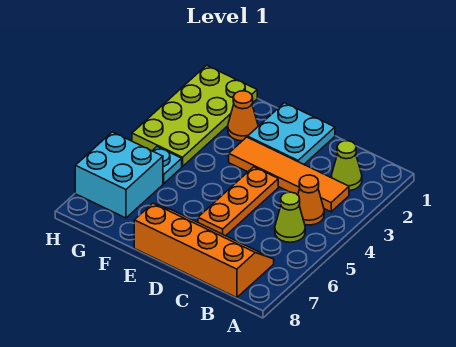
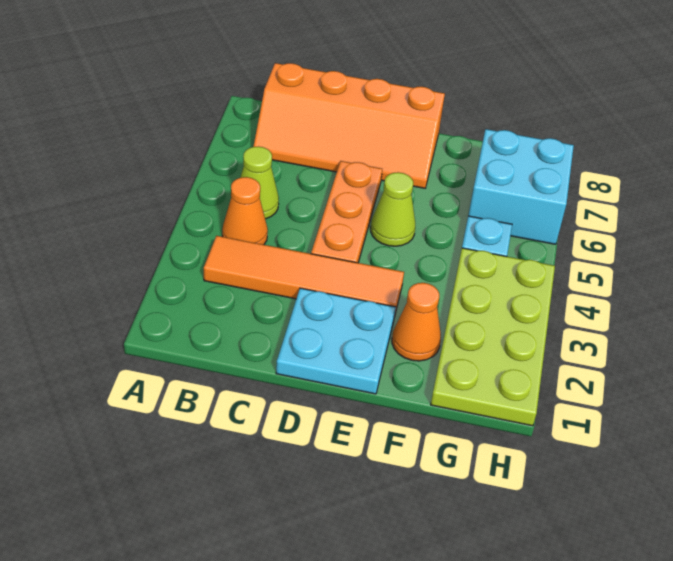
lime 1x1 cone [331,141,362,191] -> lime 1x1 cone moved to [371,172,415,246]

